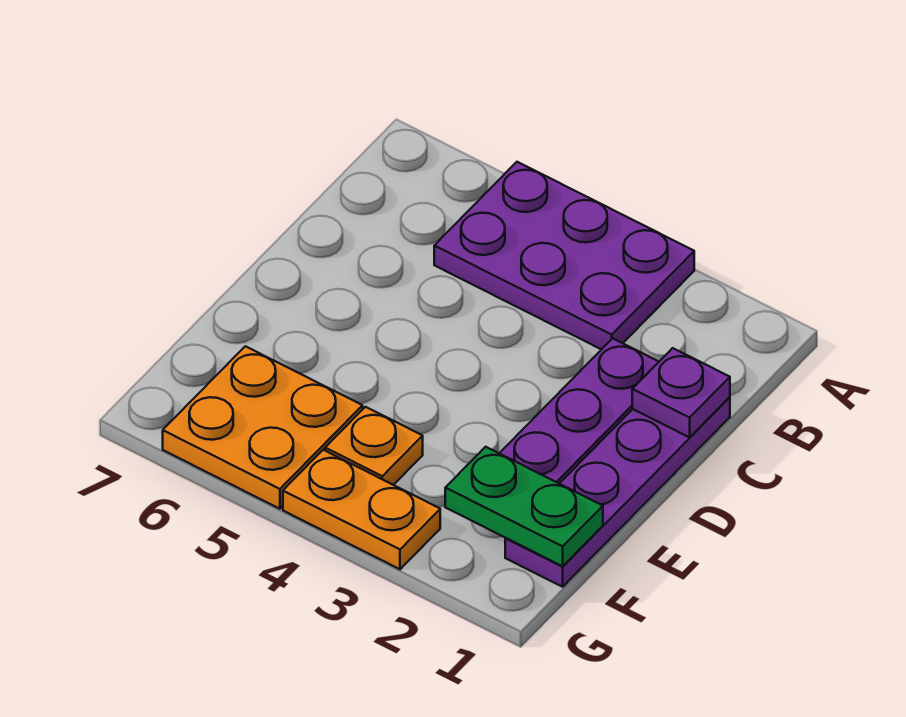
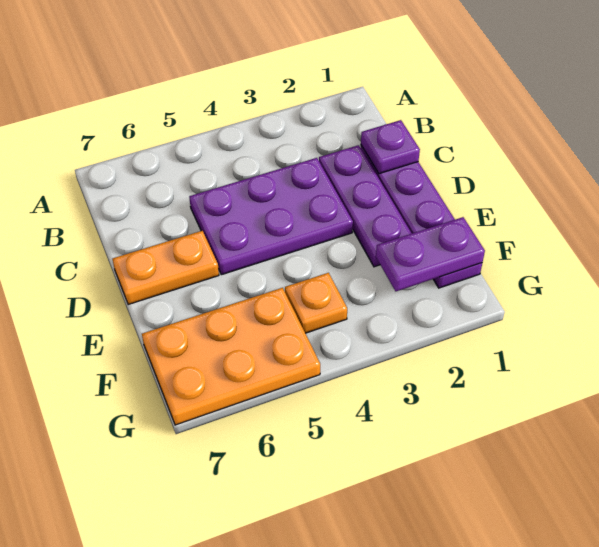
purple 2x3 plate [434,162,694,350] -> purple 2x3 plate moved to [189,158,353,275]
green 1x2 plate [445,447,603,566] -> purple 1x2 plate [376,217,485,291]
orange 2x2 plate [163,346,363,509] -> orange 2x3 plate [142,288,320,425]
orange 1x2 plate [283,450,440,569] -> orange 1x2 plate moved to [113,231,219,305]

